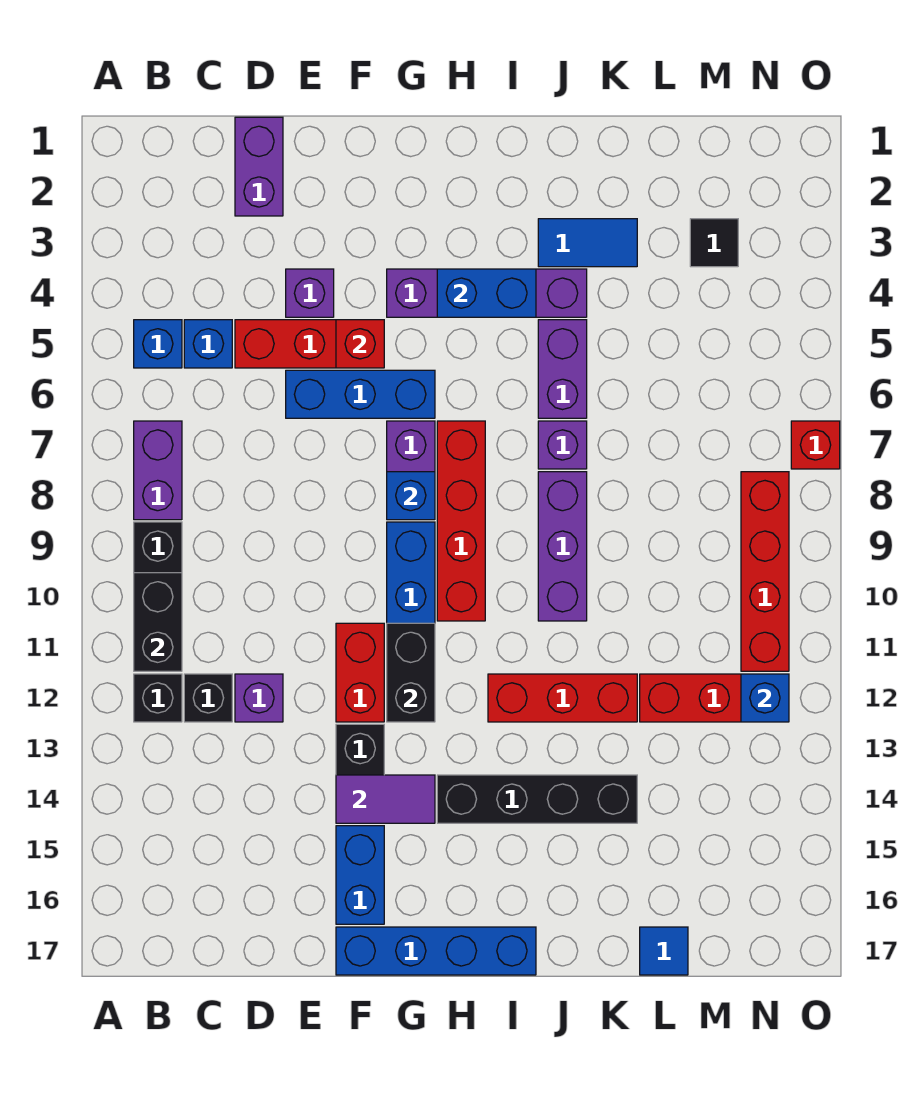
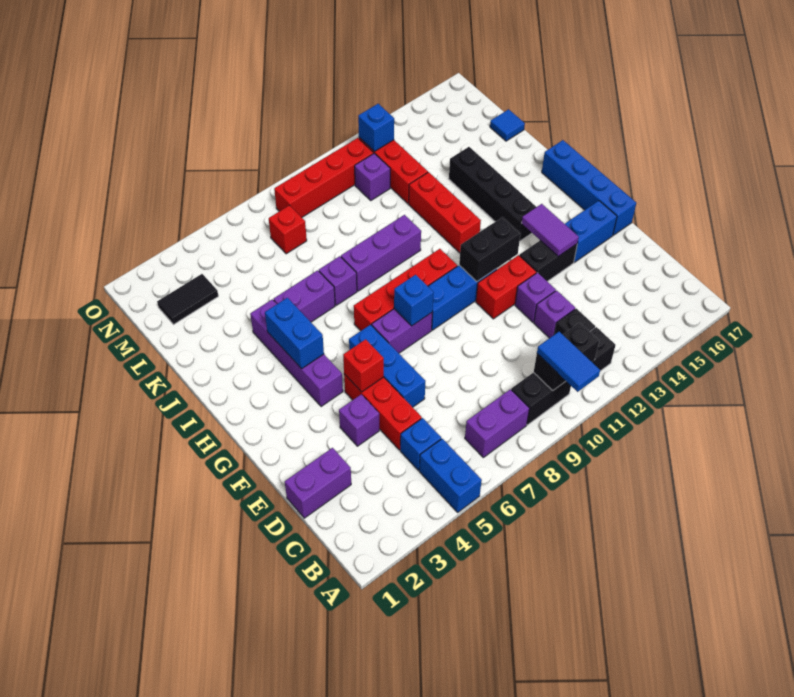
blue 1x1 brick [134,320,182,368] -> blue 1x2 brick [419,439,482,512]
none -> purple 1x1 brick [515,273,556,322]
blue 1x2 tile [538,219,637,267] -> blue 1x2 tile moved to [537,332,600,392]
black 1x1 tile [690,219,738,267] -> black 1x2 tile [157,274,218,324]
none -> purple 1x1 brick [355,153,390,200]
red 1x1 brick [791,421,840,469] -> red 1x1 brick moved to [269,205,307,254]

